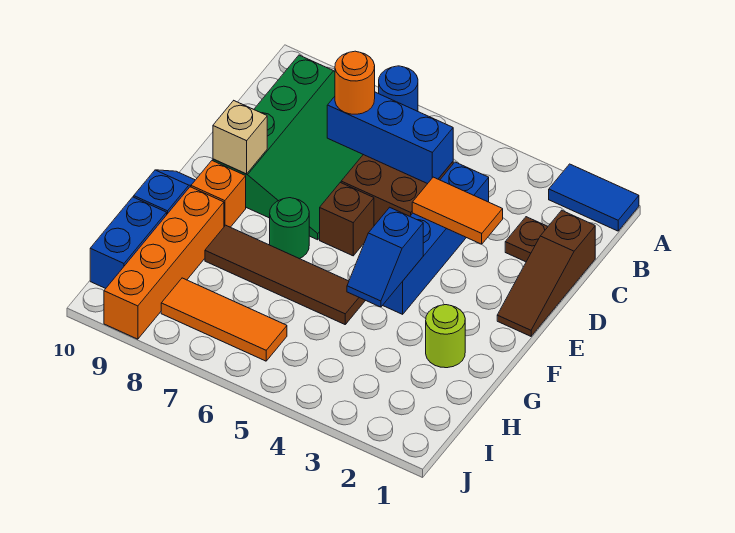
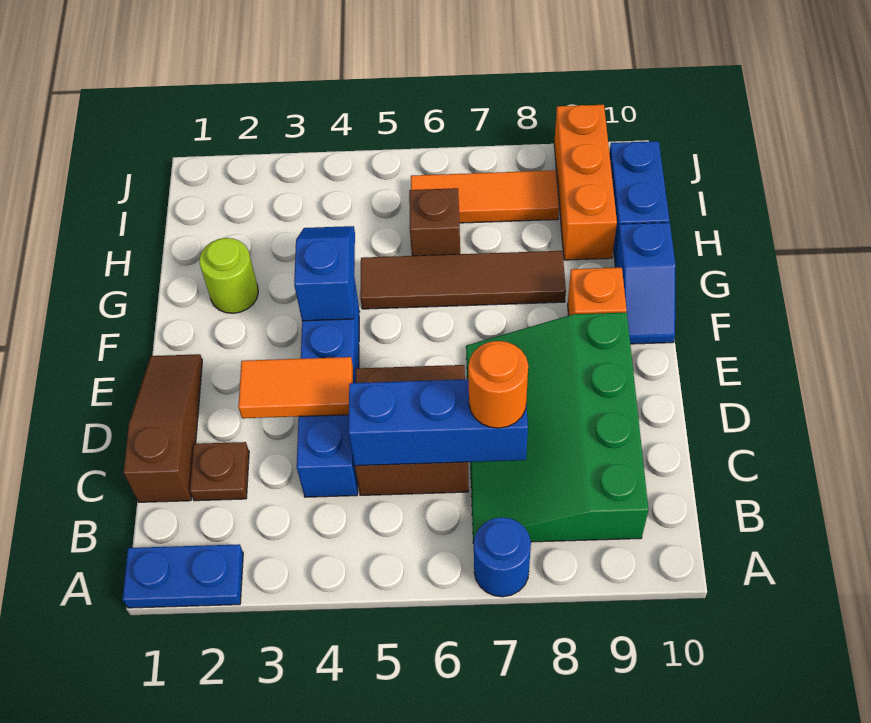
blue 1x2 tile [549,164,639,231] -> blue 1x2 plate [123,544,243,608]
brown 1x1 brick [320,182,374,256] -> brown 1x1 brick moved to [409,188,460,256]
tan 1x1 brick [213,101,267,174] -> none
green 1x1 round brick [270,198,309,259] -> none
orange 1x4 brick [104,187,224,339] -> orange 1x3 brick [554,105,617,260]

